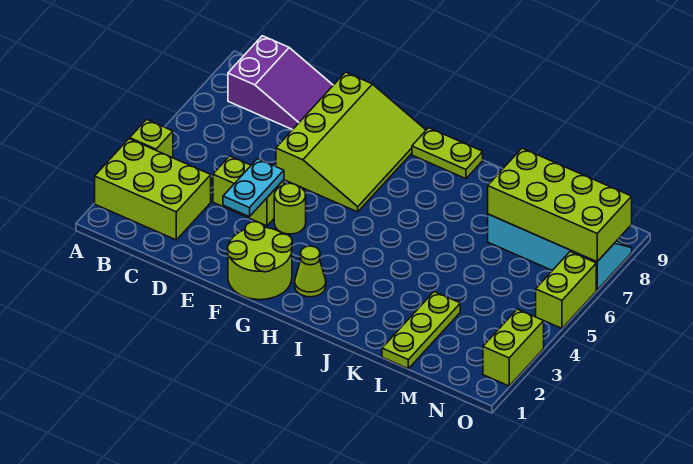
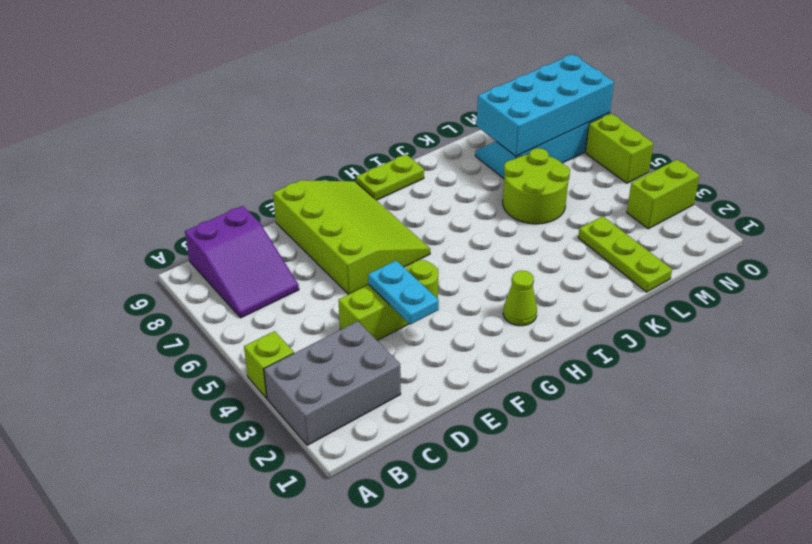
lime 2x3 brick [95,139,211,240] -> grey 2x3 brick [264,321,401,445]
purple 2x3 slope [228,36,333,130] -> purple 2x3 slope turned to [185,206,299,318]
lime 2x2 round brick [227,222,292,300] -> lime 2x2 round brick moved to [503,148,570,224]
lime 2x4 brick [488,148,632,262] -> cyan 2x4 brick [477,54,614,156]
lime 1x2 brick [483,309,544,386] -> lime 1x2 brick turned to [627,159,700,229]

